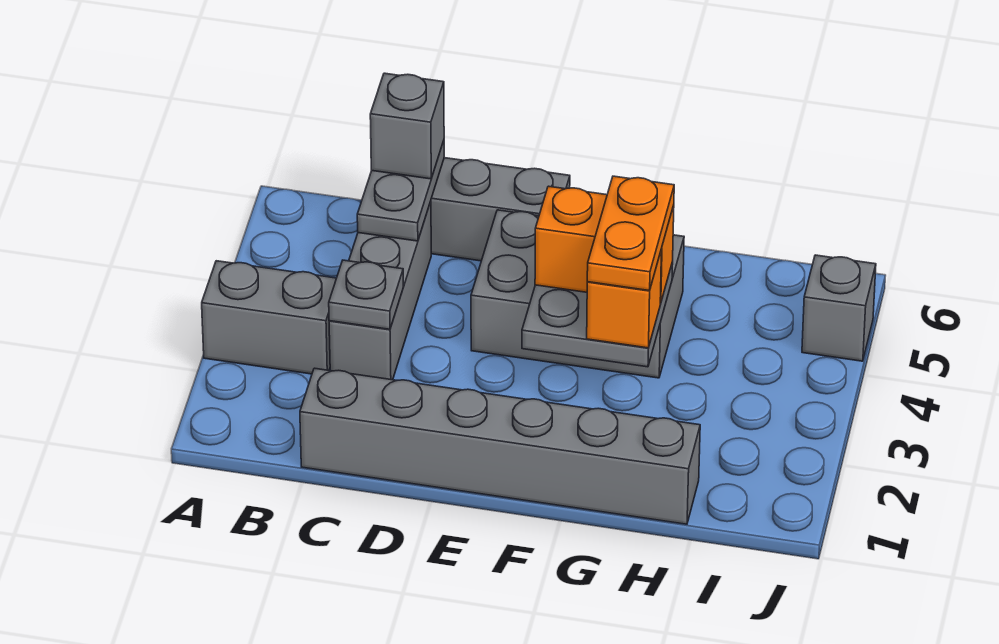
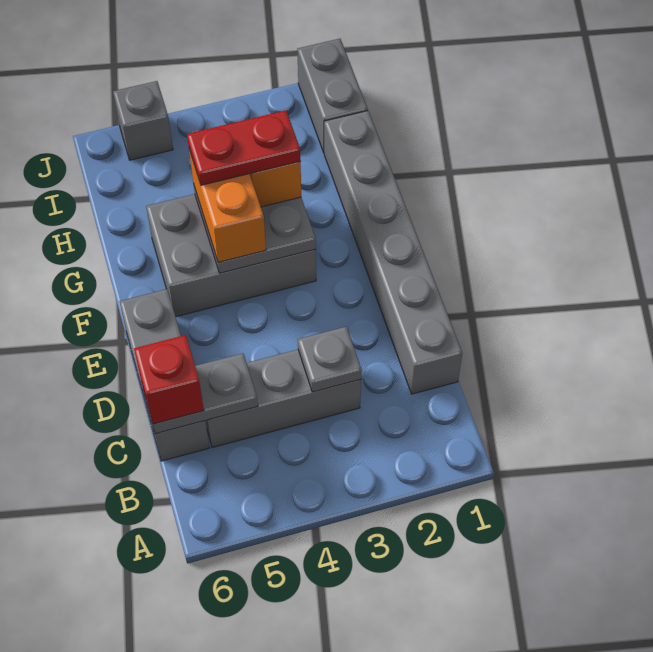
grey 1x2 brick [202,261,336,374] -> grey 1x2 brick moved to [297,39,368,152]
grey 1x1 brick [370,73,444,179] -> red 1x1 brick [134,335,204,424]
grey 2x3 brick [471,210,684,378] -> grey 2x3 brick turned to [146,194,316,317]
orange 1x2 plate [587,176,674,291] -> red 1x2 plate [187,110,301,185]

